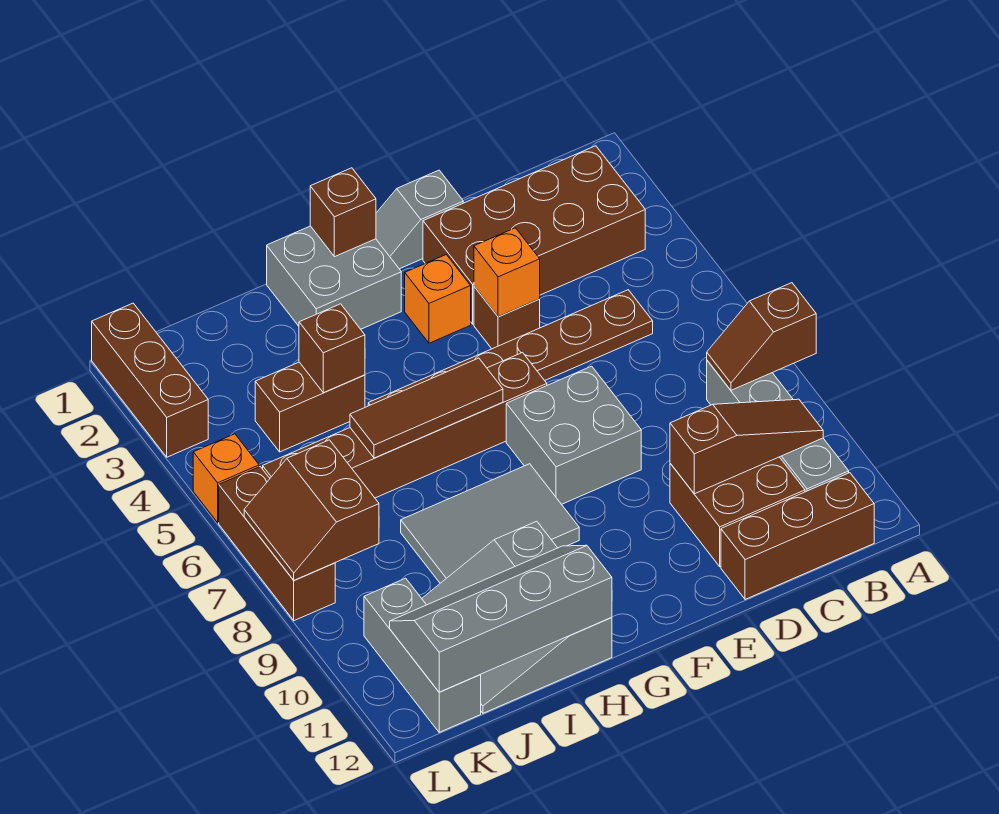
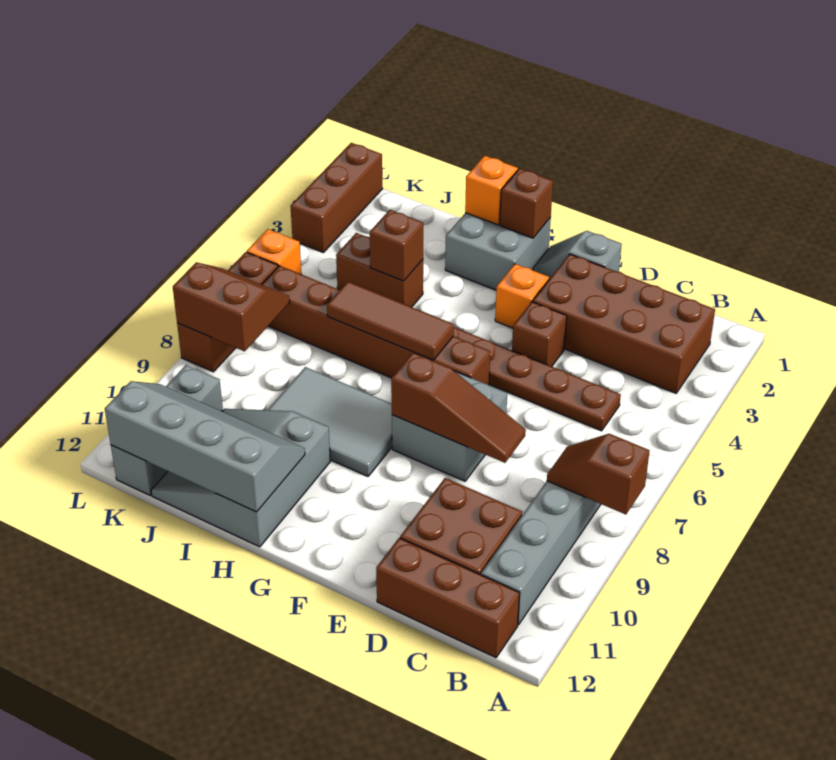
brown 1x3 slope [670,399,823,494] -> brown 1x3 slope moved to [391,353,526,463]
orange 1x1 brick [474,228,540,317] -> orange 1x1 brick moved to [465,156,518,225]
brown 2x2 slope [244,440,379,580] -> brown 2x2 slope turned to [173,262,290,351]

